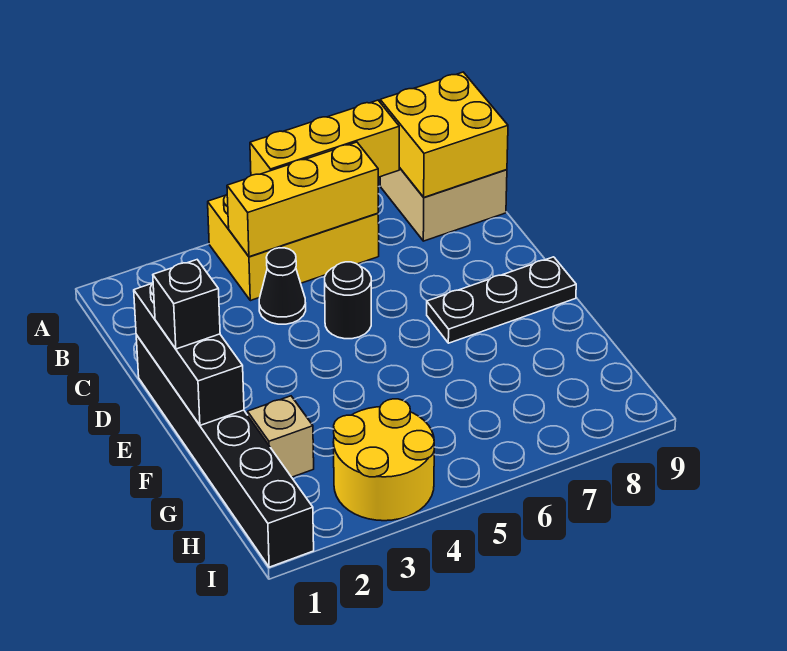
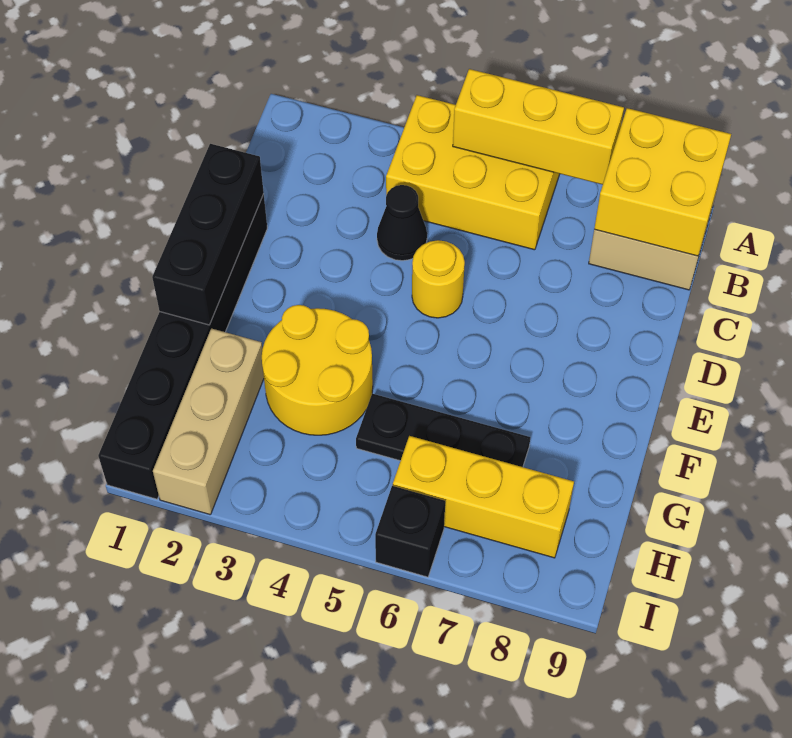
yellow 1x3 brick [227,142,378,257] -> yellow 1x3 brick moved to [393,436,574,558]
black 1x1 round brick [325,262,371,339] -> yellow 1x1 round brick [412,240,465,318]
black 1x1 brick [153,260,220,349] -> black 1x1 brick moved to [375,486,445,577]
black 1x3 plate [427,257,576,343] -> black 1x3 plate moved to [356,394,530,467]
tan 1x1 brick [247,396,314,477] -> tan 1x3 brick [153,328,264,515]
yellow 2x2 round brick [333,399,434,521] -> yellow 2x2 round brick moved to [262,305,373,435]

